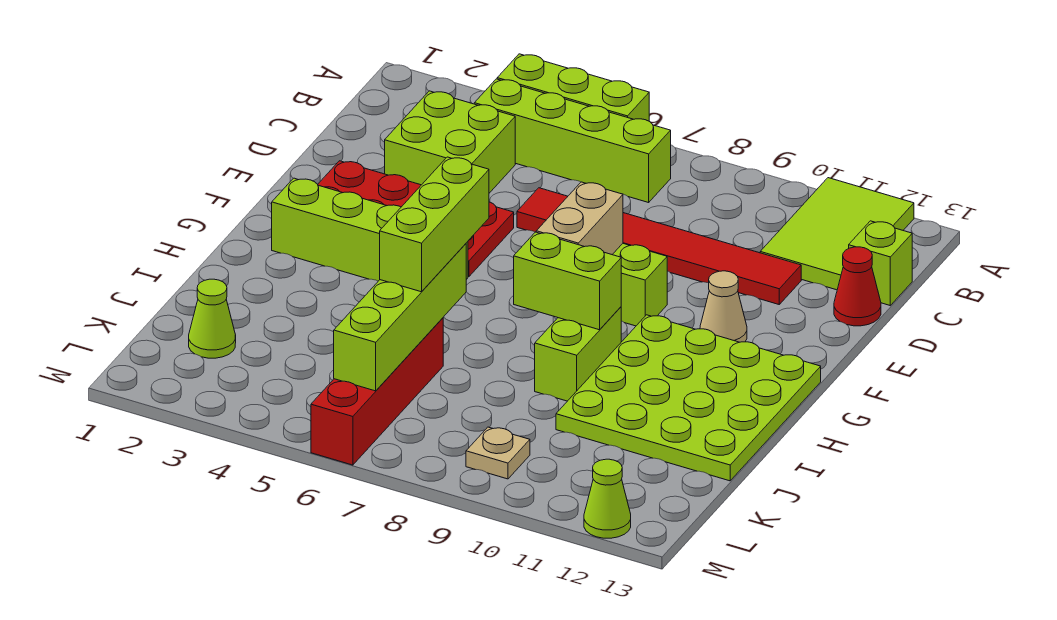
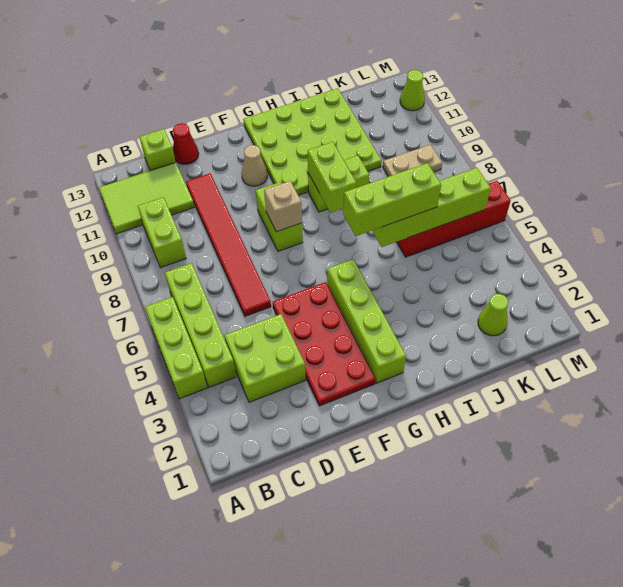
none -> lime 1x2 brick [138,197,186,268]
tan 1x2 brick [536,182,623,255] -> tan 1x1 brick [264,181,302,232]
tan 1x1 plate [466,427,530,479] -> tan 1x2 plate [383,145,442,177]

